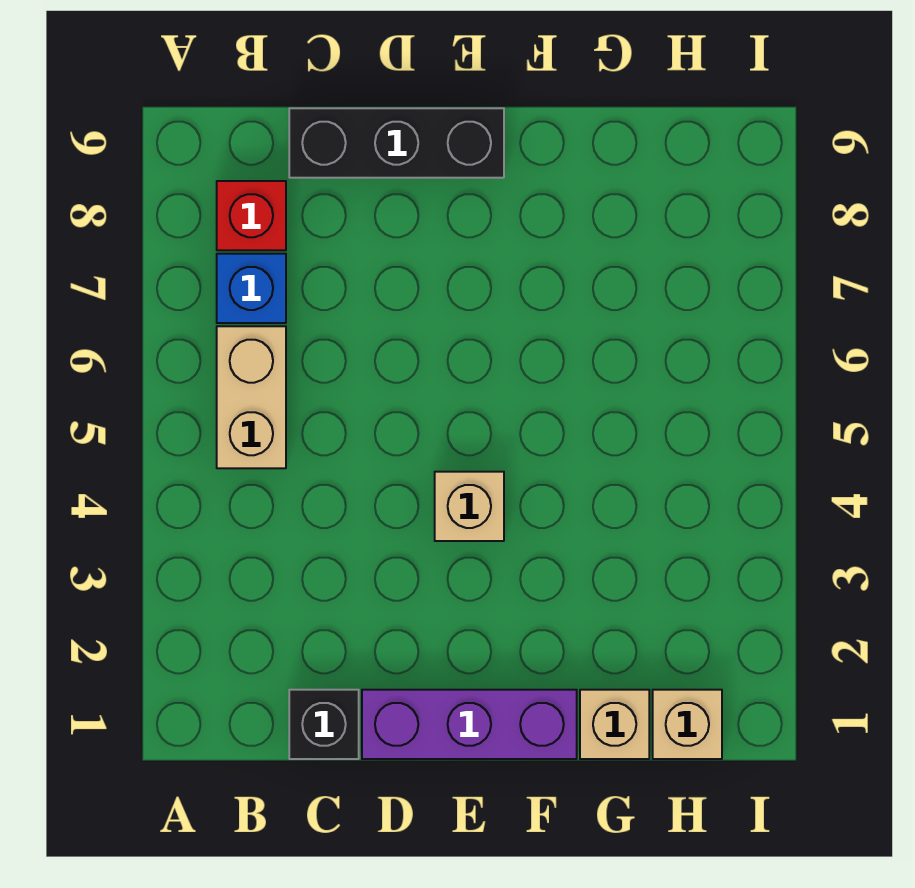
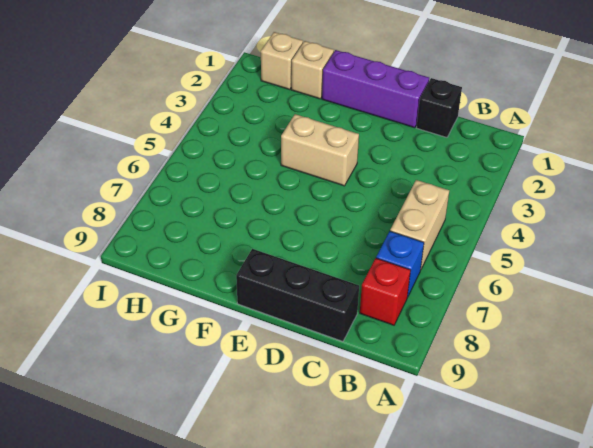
tan 1x1 brick [435,472,504,541] -> tan 1x2 brick [281,114,359,186]

